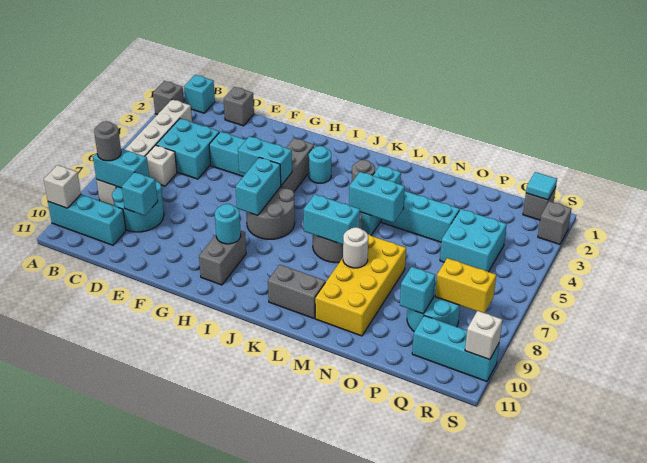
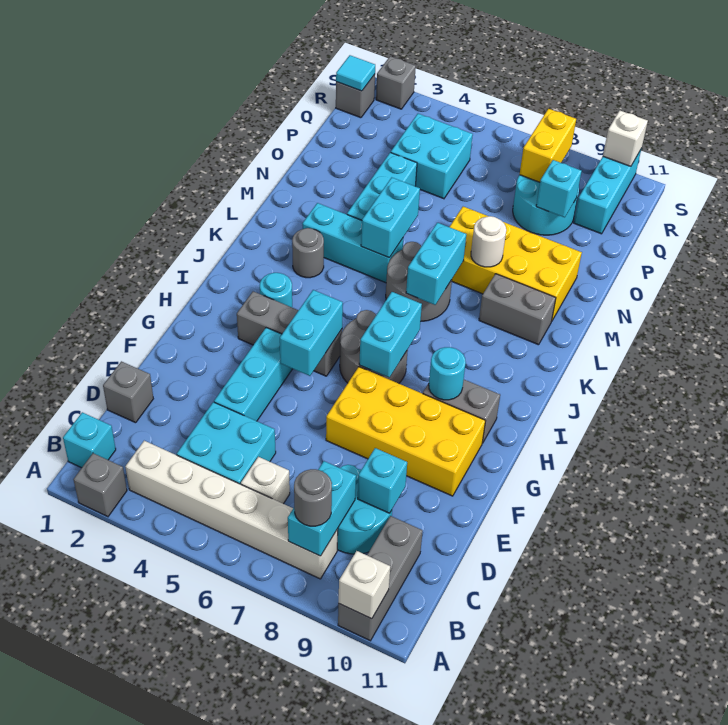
cyan 1x3 brick [48,195,126,245] -> grey 1x3 brick [338,516,423,641]
none -> yellow 2x4 brick [326,367,485,496]
cyan 1x2 brick [236,157,281,216] -> cyan 1x2 brick turned to [359,292,422,377]
grey 1x2 brick [268,265,325,318] -> grey 1x2 brick turned to [479,274,556,345]

